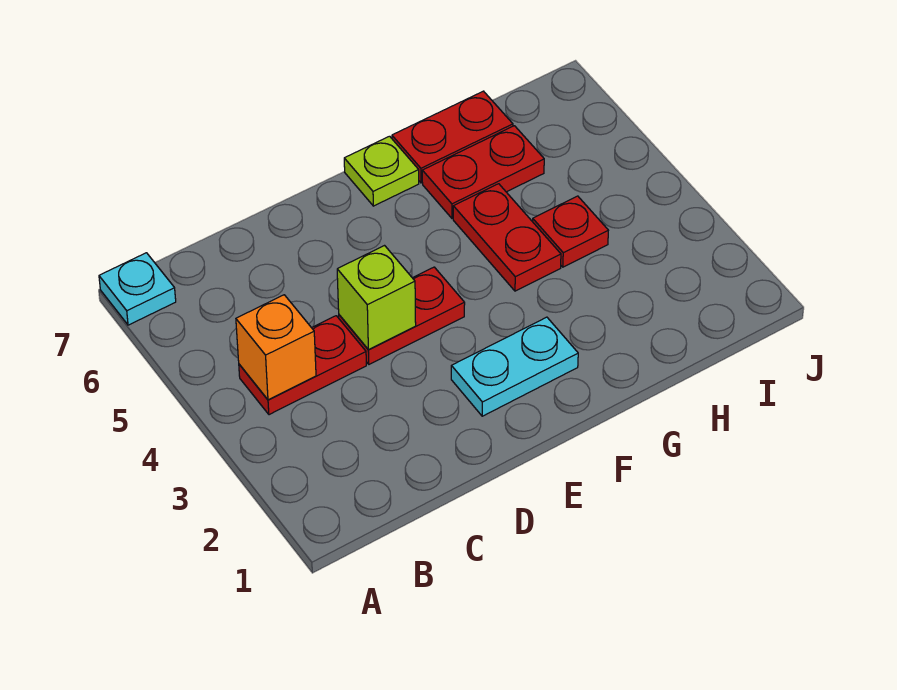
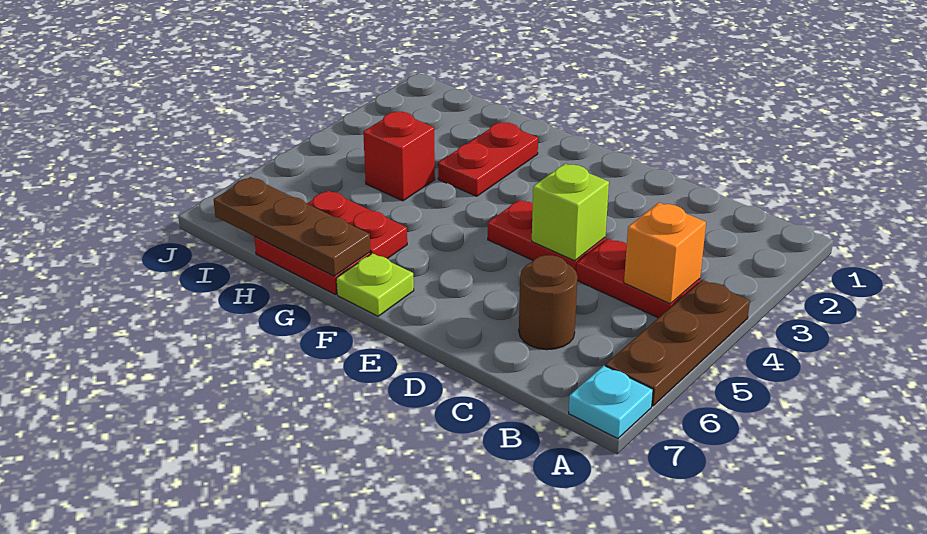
none -> brown 1x3 plate [605,280,750,406]
none -> brown 1x1 round brick [519,255,577,350]
cyan 1x2 plate [451,317,578,416] -> none
red 1x2 plate [453,184,561,291] -> red 1x2 plate moved to [438,122,538,196]
none -> brown 1x3 plate [214,177,370,276]
red 1x1 plate [533,196,608,267] -> red 1x1 brick [363,112,435,201]

